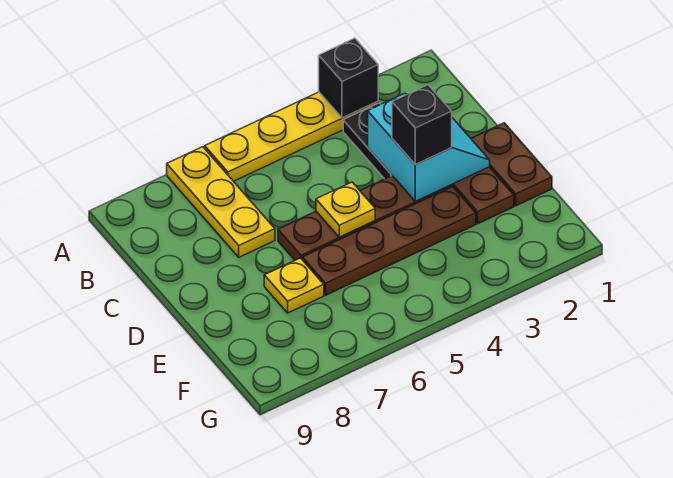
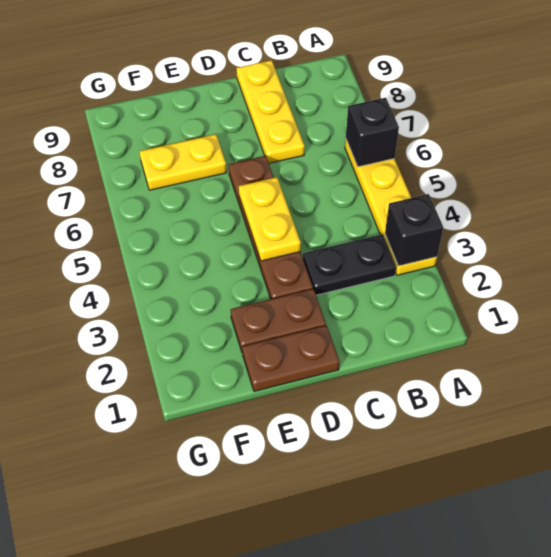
yellow 1x3 plate [167,147,275,257] -> yellow 1x3 plate turned to [236,60,305,163]
cyan 2x2 slope [368,93,490,201] -> none
black 1x1 brick [392,85,452,165] -> black 1x1 brick moved to [346,98,399,167]
yellow 1x1 plate [316,182,375,237] -> yellow 1x2 plate [239,177,301,261]
brown 1x4 plate [302,186,476,295] -> none
yellow 1x1 plate [264,258,324,313] -> yellow 1x2 plate [139,134,227,190]

